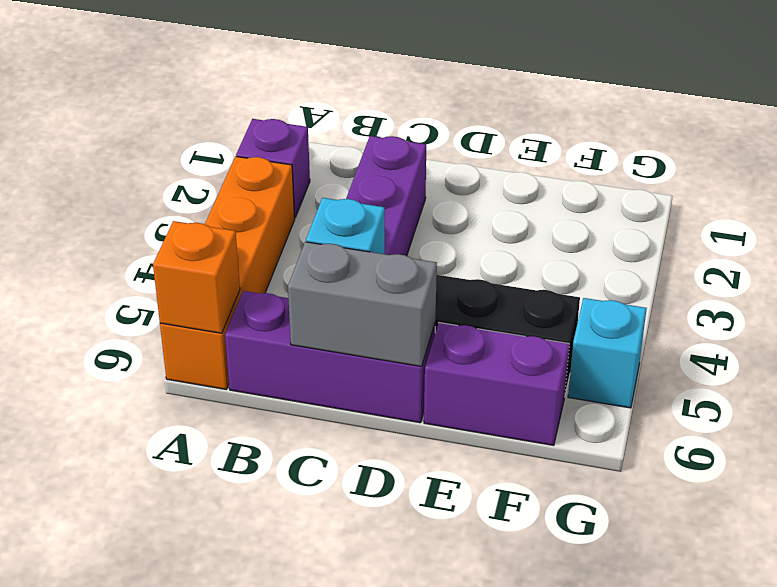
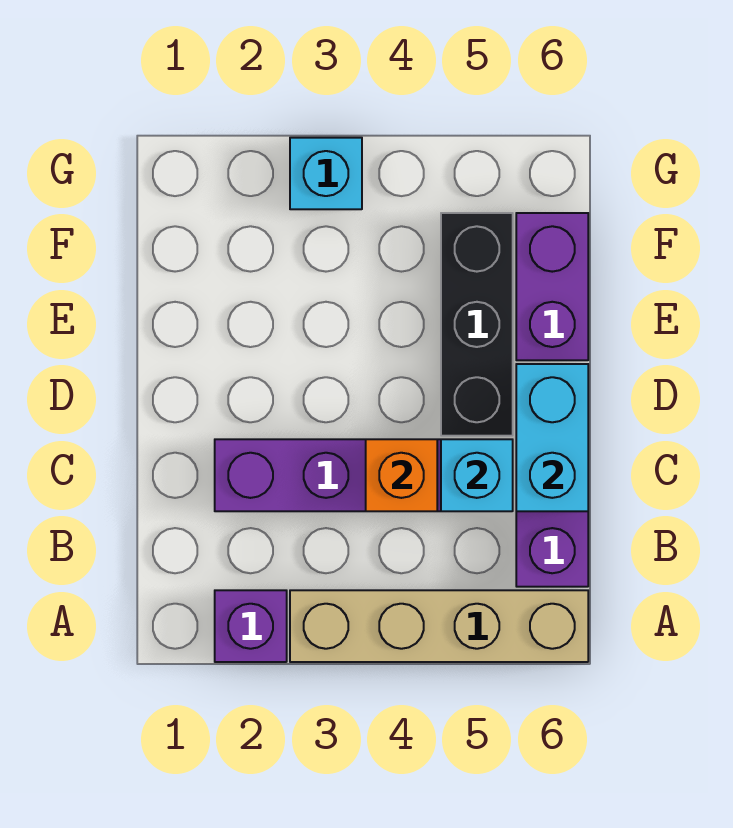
orange 1x4 brick [160,156,295,389] -> tan 1x4 brick [290,590,588,662]
orange 1x1 brick [153,221,240,333] -> orange 1x1 brick moved to [366,439,437,511]
grey 1x2 brick [288,242,437,367] -> cyan 1x2 brick [516,364,588,511]
cyan 1x1 brick [568,298,647,408] -> cyan 1x1 brick moved to [290,138,362,209]

